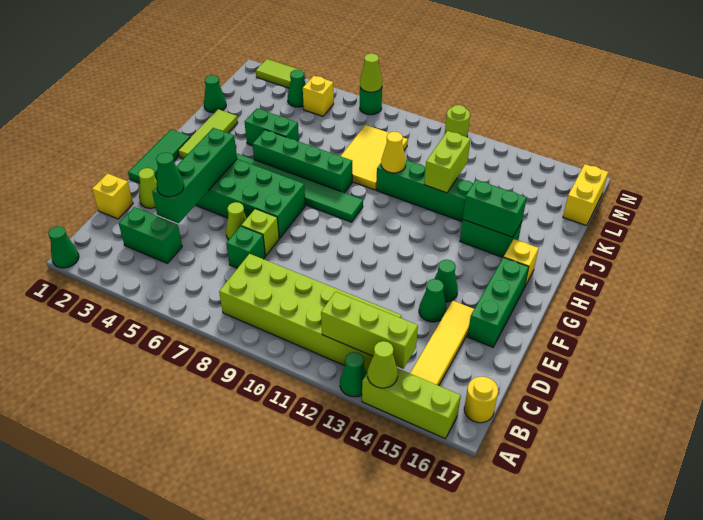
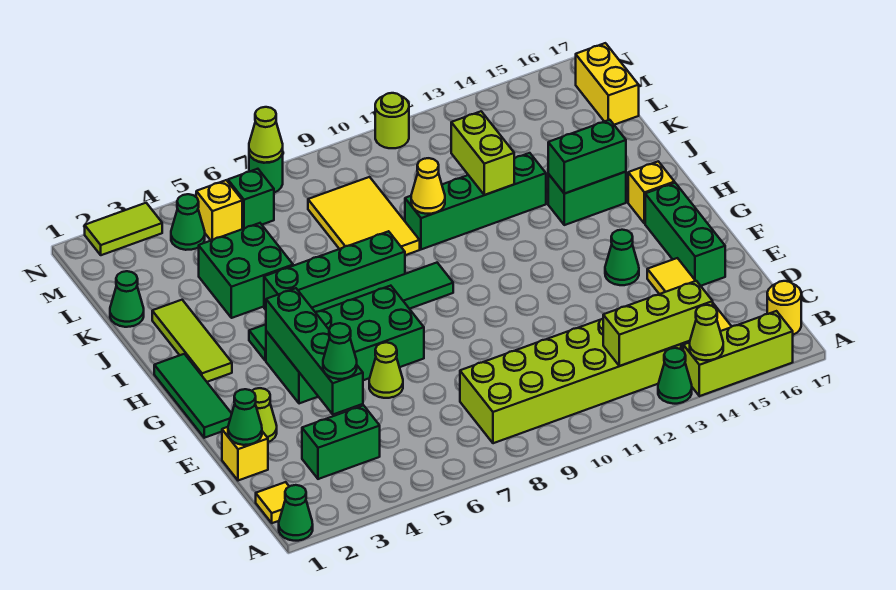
none -> yellow 1x1 tile [256,482,289,523]
green 1x1 brick [226,226,265,268] -> green 1x1 brick moved to [228,169,274,229]
lime 1x1 brick [241,209,279,256] -> none
green 1x1 cone [419,279,446,322] -> green 1x1 cone moved to [228,389,262,445]
green 1x2 brick [245,108,299,146] -> green 2x2 brick [199,223,293,318]

